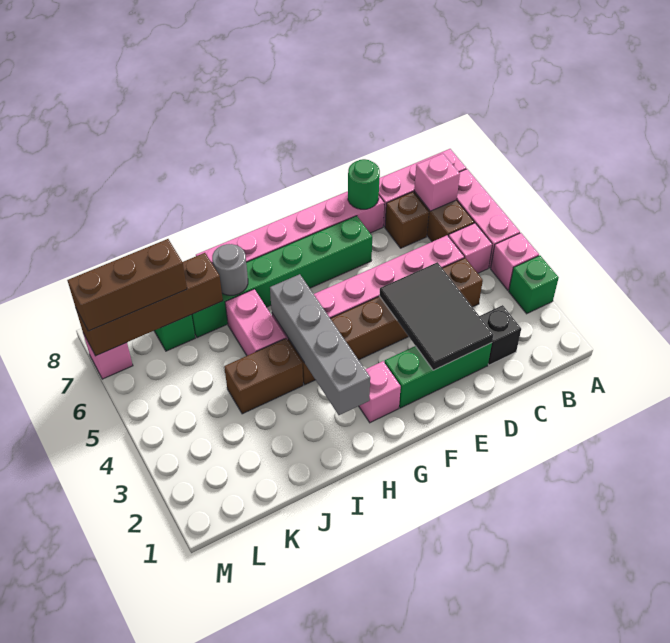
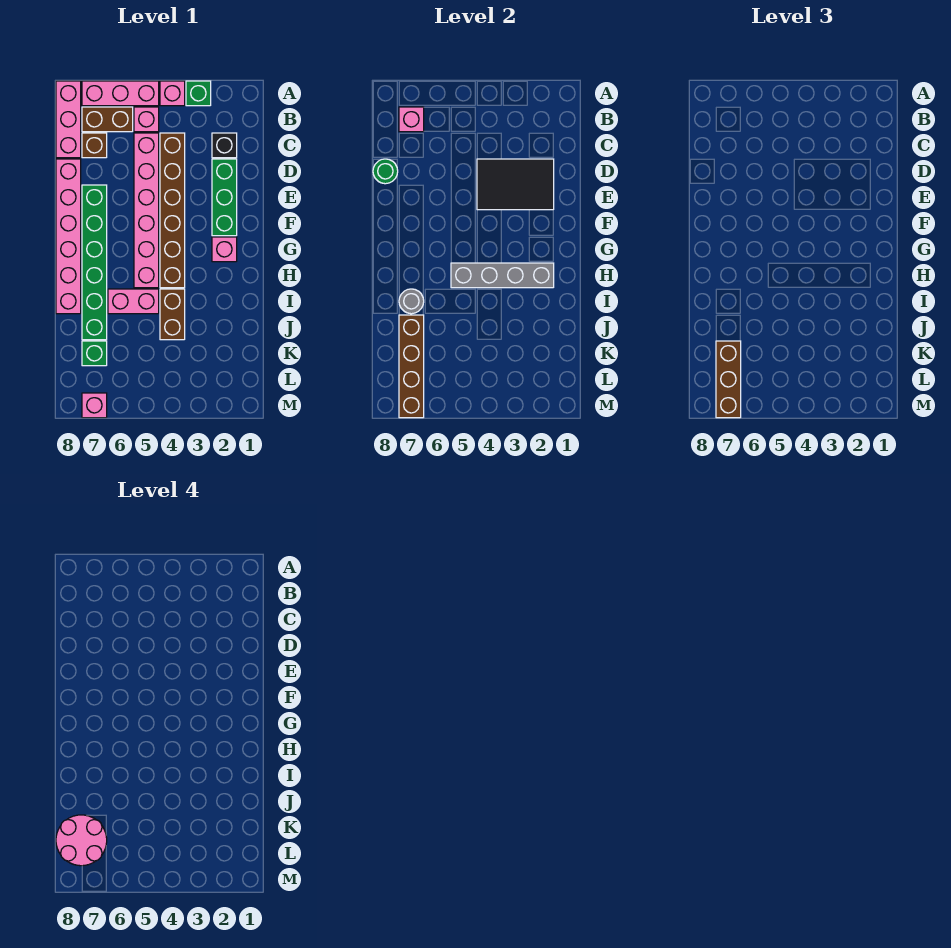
none -> pink 2x2 round brick [56,815,107,866]

